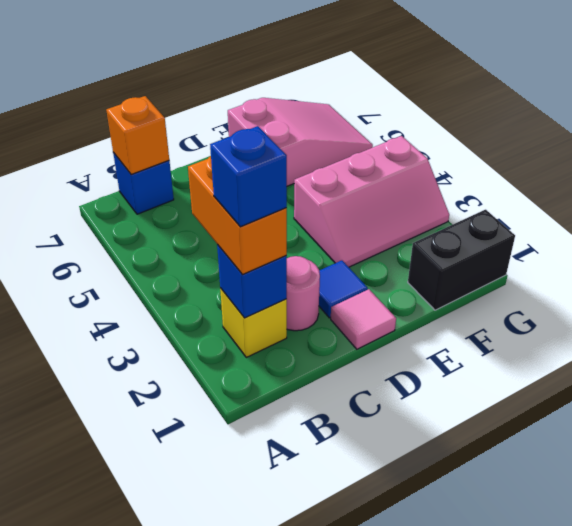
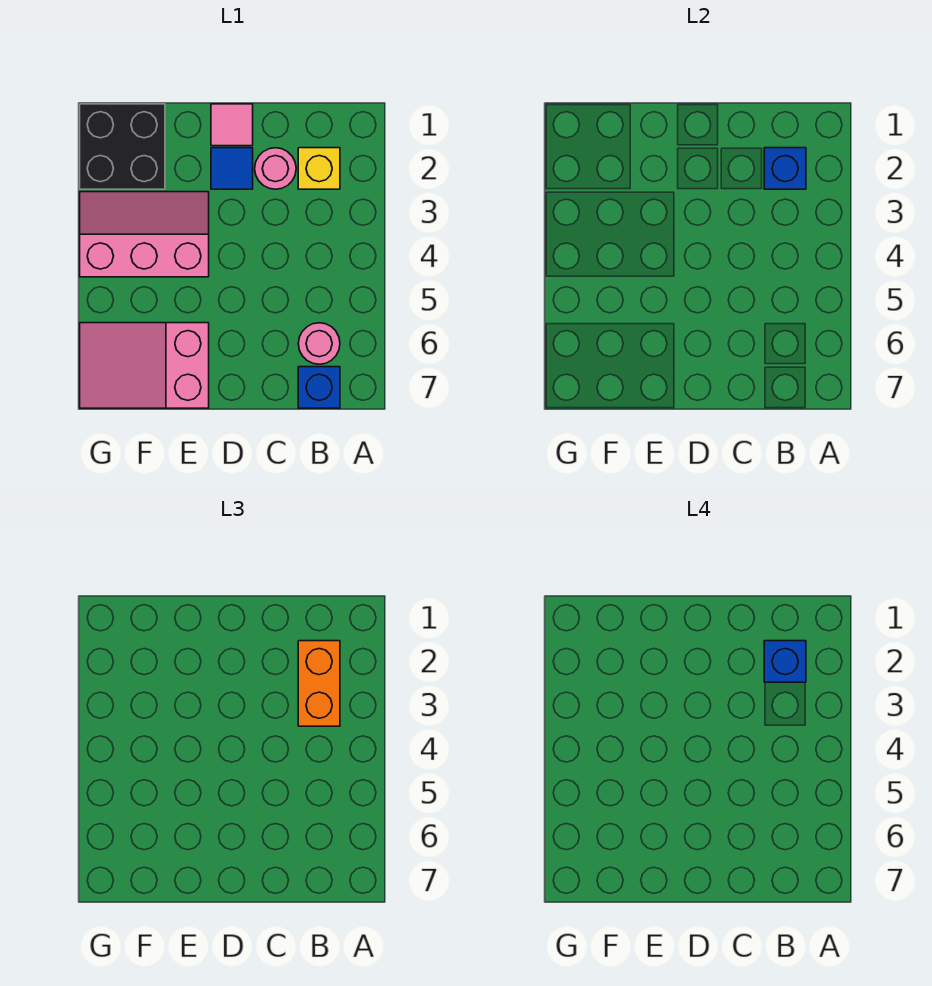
none -> pink 1x1 round brick [298,323,340,364]
orange 1x1 brick [106,96,169,175] -> none
black 1x2 brick [408,210,515,310] -> black 2x2 brick [80,104,165,189]

